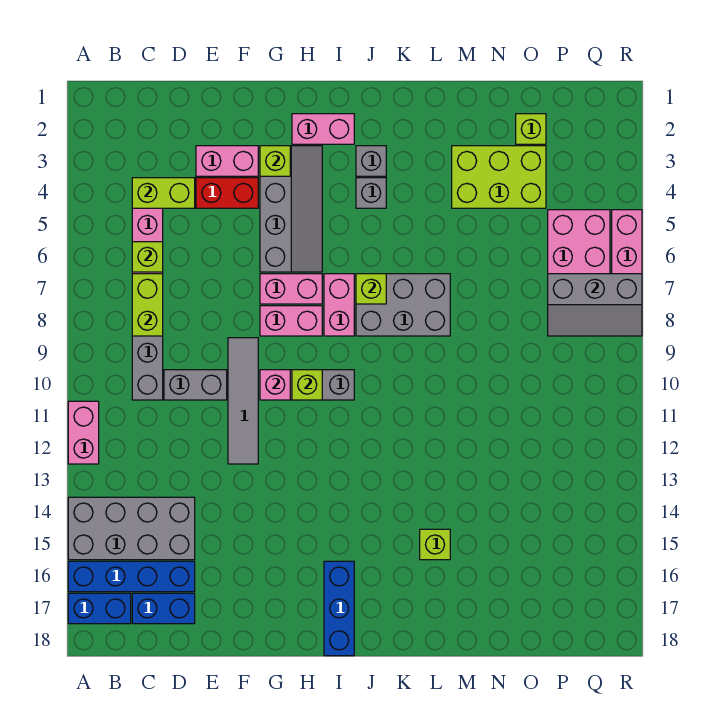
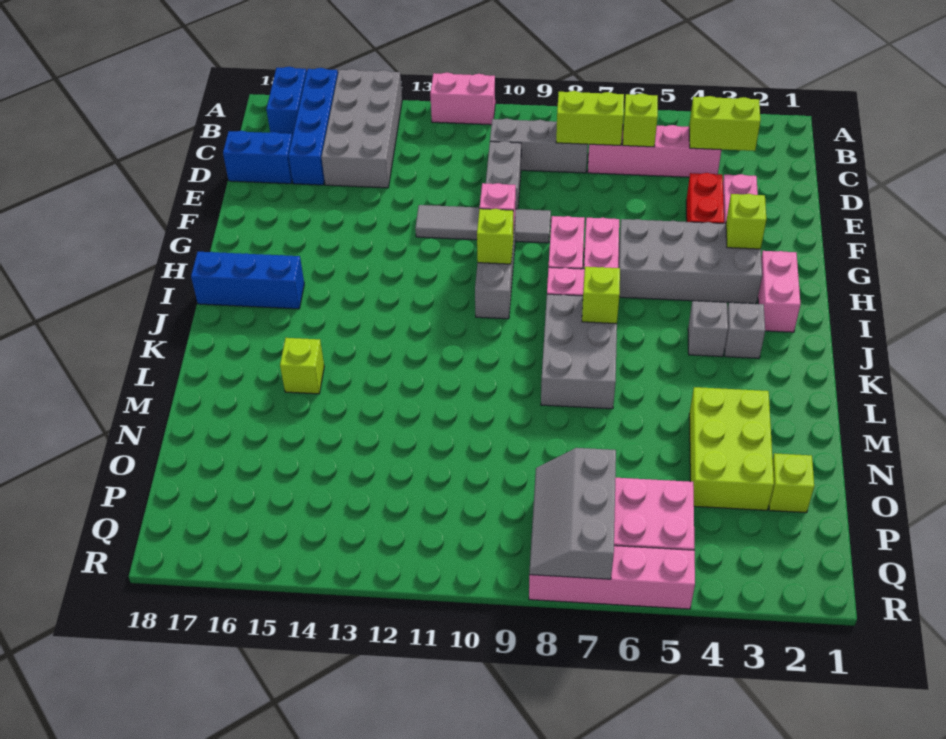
lime 1x2 brick [132,178,195,208] -> lime 1x2 brick turned to [689,96,761,151]
blue 1x2 brick [132,593,195,624] -> blue 1x2 brick turned to [223,131,292,184]
grey 2x4 slope [260,146,322,272] -> grey 2x4 brick [618,219,762,304]

